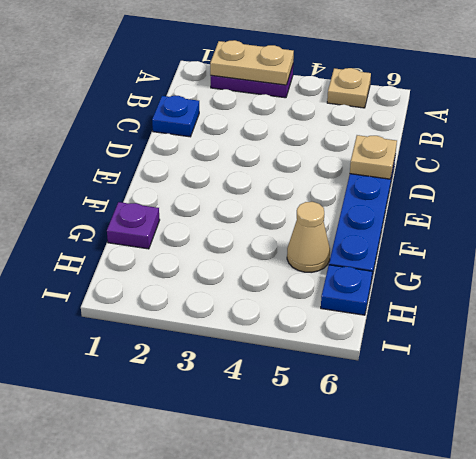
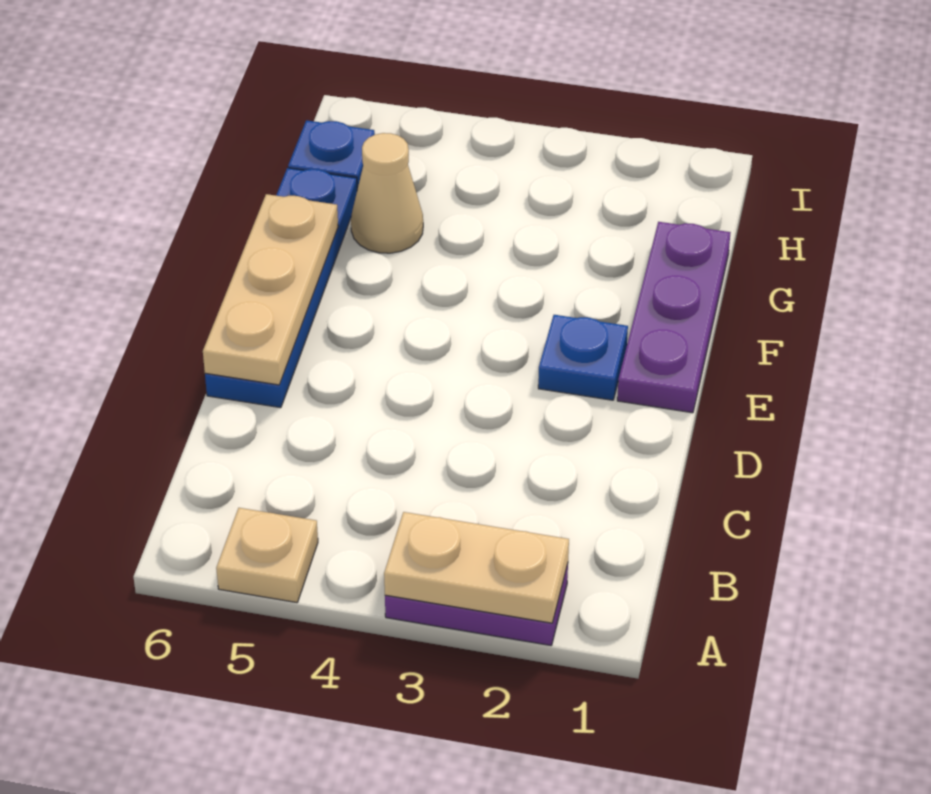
blue 1x1 plate [152,96,199,137] -> blue 1x1 plate moved to [538,315,628,400]
tan 1x1 plate [350,135,397,179] -> tan 1x3 plate [203,194,338,385]
purple 1x1 plate [107,202,160,249] -> purple 1x3 plate [617,222,731,413]

